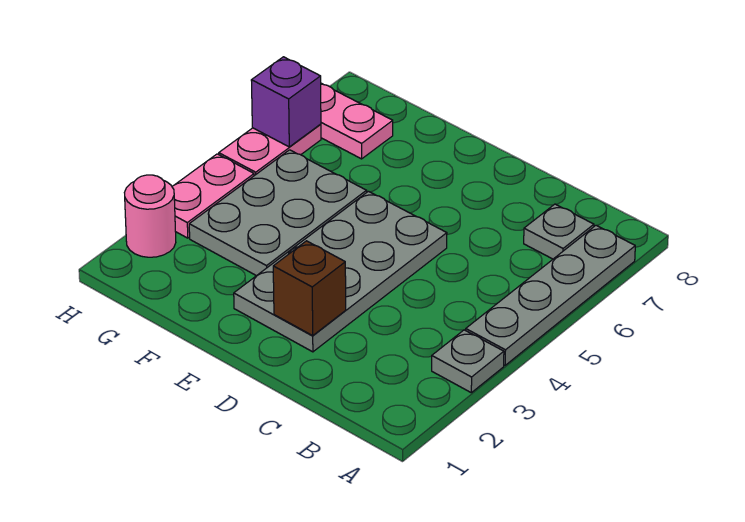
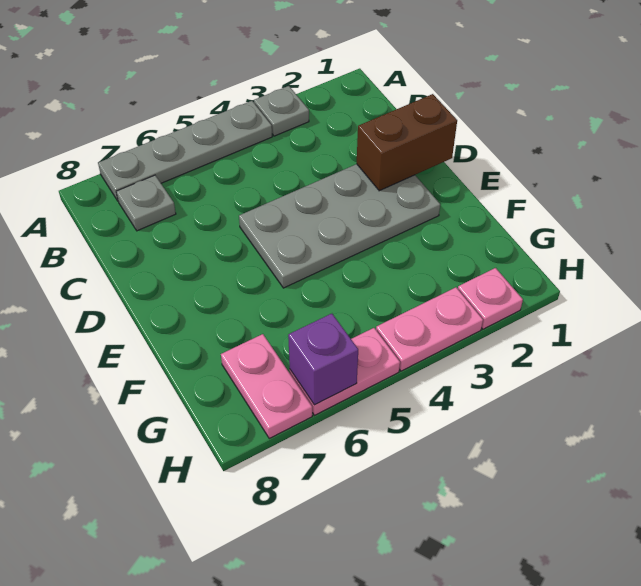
brown 1x1 brick [273,241,346,335] -> brown 1x2 brick [357,94,457,191]
grey 2x3 plate [189,150,367,276] -> none
pink 1x1 round brick [124,175,176,257] -> pink 1x1 plate [458,268,523,329]

